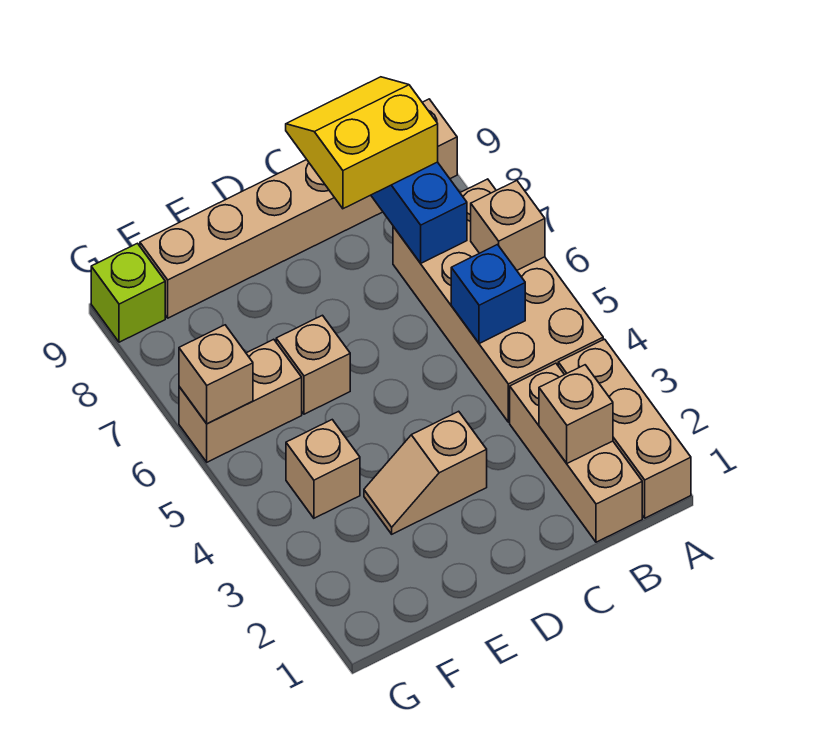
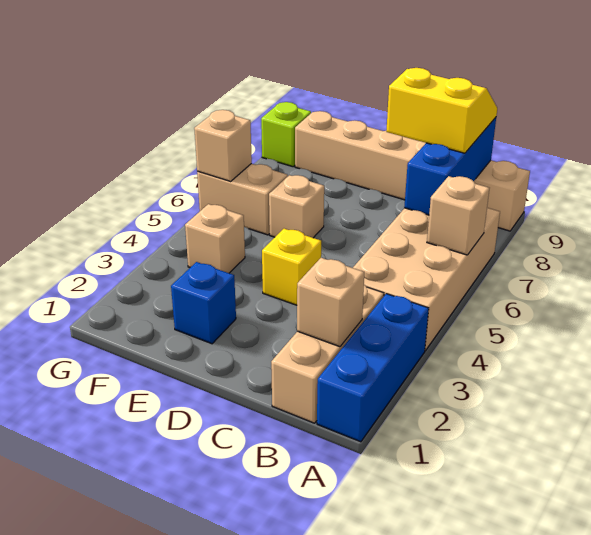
tan 1x3 brick [558,339,691,518] -> blue 1x3 brick [317,294,429,442]
blue 1x1 brick [451,245,525,344] -> blue 1x1 brick moved to [171,262,236,344]
tan 1x2 slope [364,411,487,534] -> none
none -> yellow 1x1 brick [262,229,321,305]

